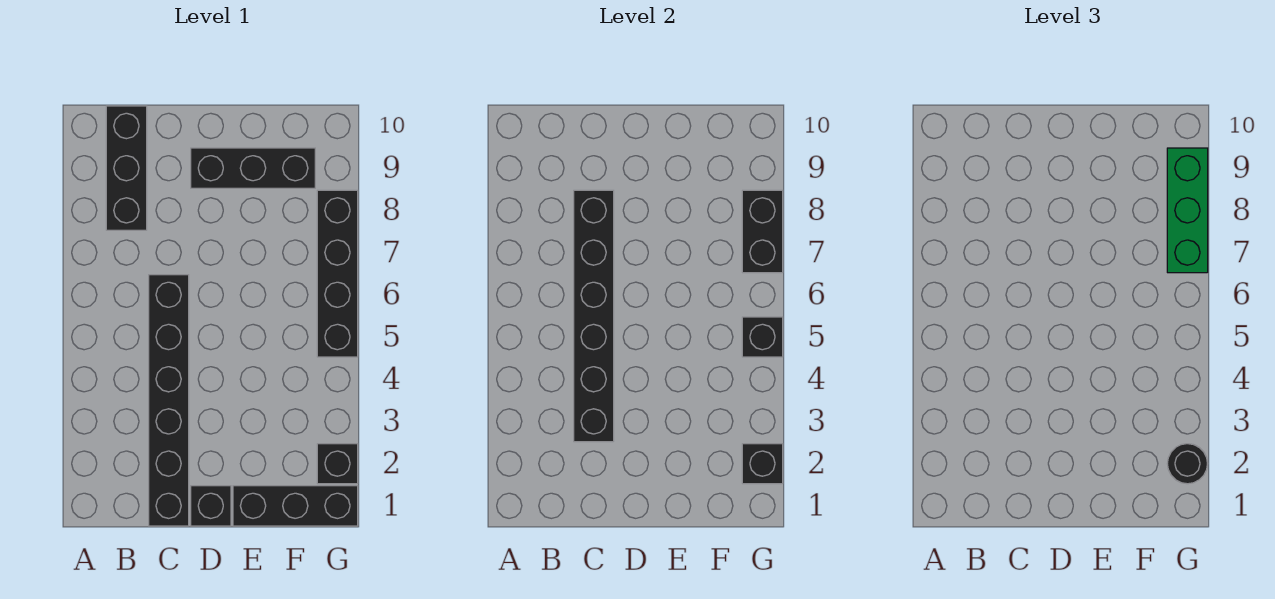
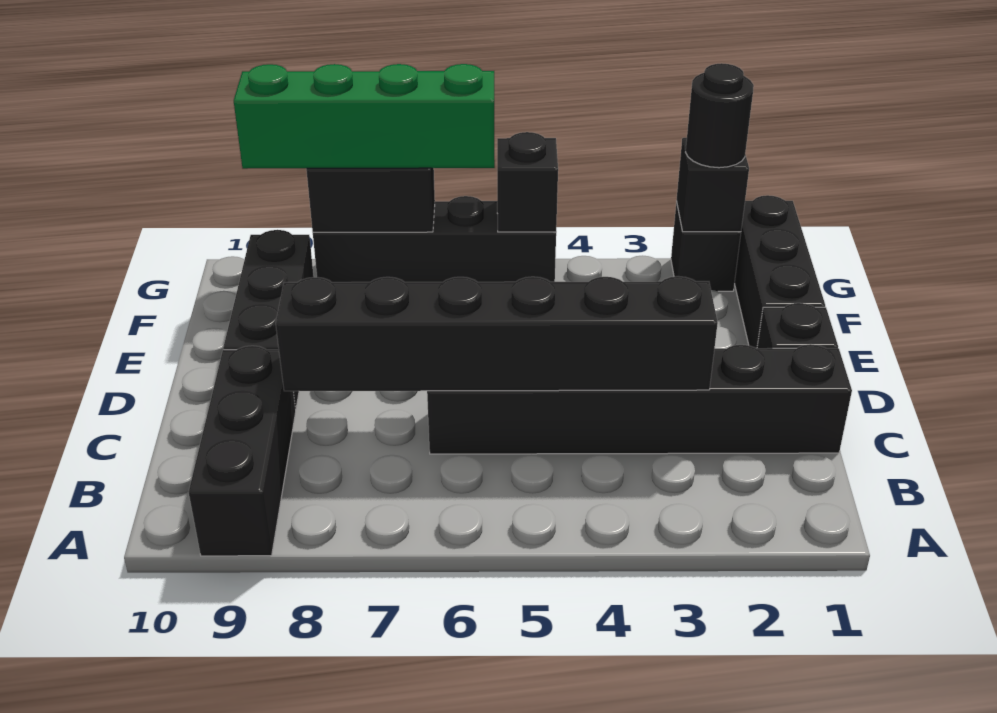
black 1x3 brick [106,106,147,230] -> black 1x3 brick turned to [189,346,296,556]
green 1x3 brick [1167,148,1208,273] -> green 1x4 brick [234,64,495,169]

